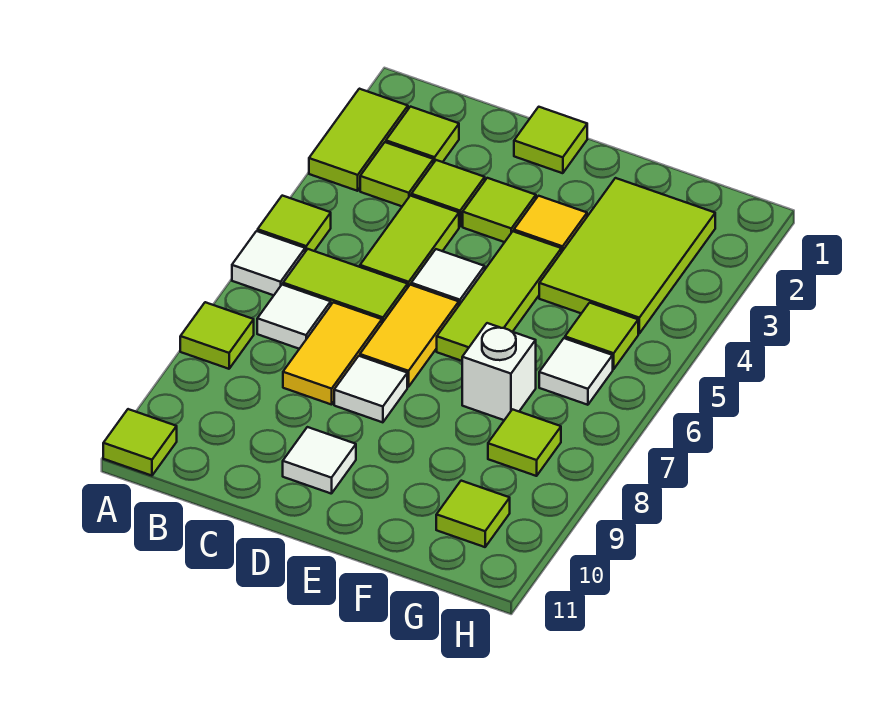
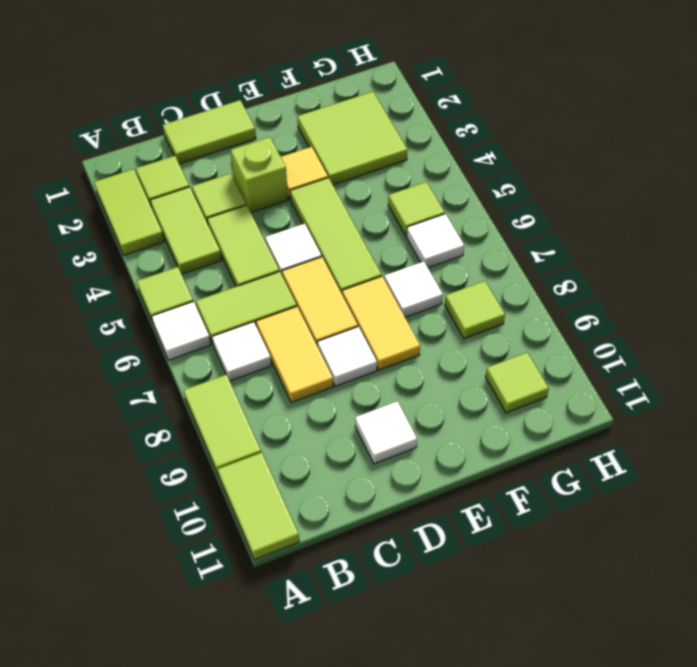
lime 1x1 tile [180,302,254,369] -> lime 1x2 tile [184,374,261,476]
lime 1x1 tile [103,409,177,476] -> lime 1x2 tile [218,452,299,560]
lime 1x1 tile [360,142,433,206] -> lime 1x2 tile [150,187,221,274]
lime 1x1 tile [514,107,587,173] -> lime 1x2 tile [163,100,256,164]
lime 1x1 tile [463,178,536,242] -> lime 1x1 brick [231,137,288,212]
none -> yellow 1x2 tile [342,276,420,370]
lime 2x3 tile [539,178,715,333] -> lime 2x2 tile [298,92,408,185]
white 1x1 brick [462,323,536,420] -> white 1x1 tile [384,261,443,317]

